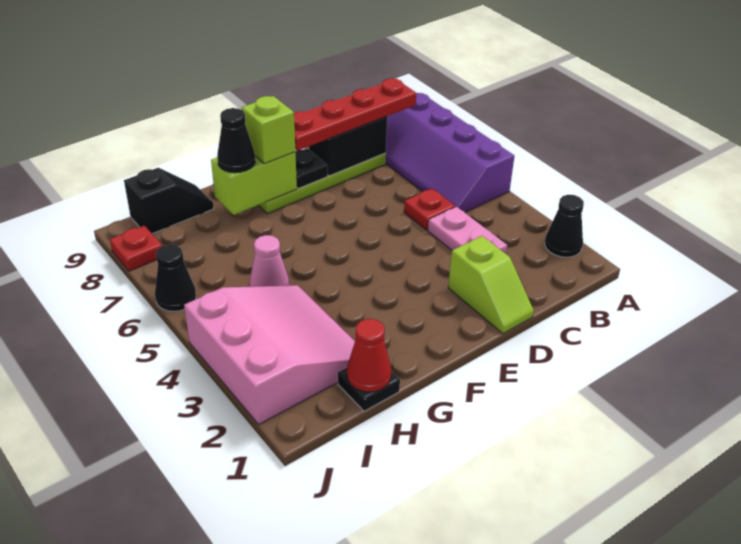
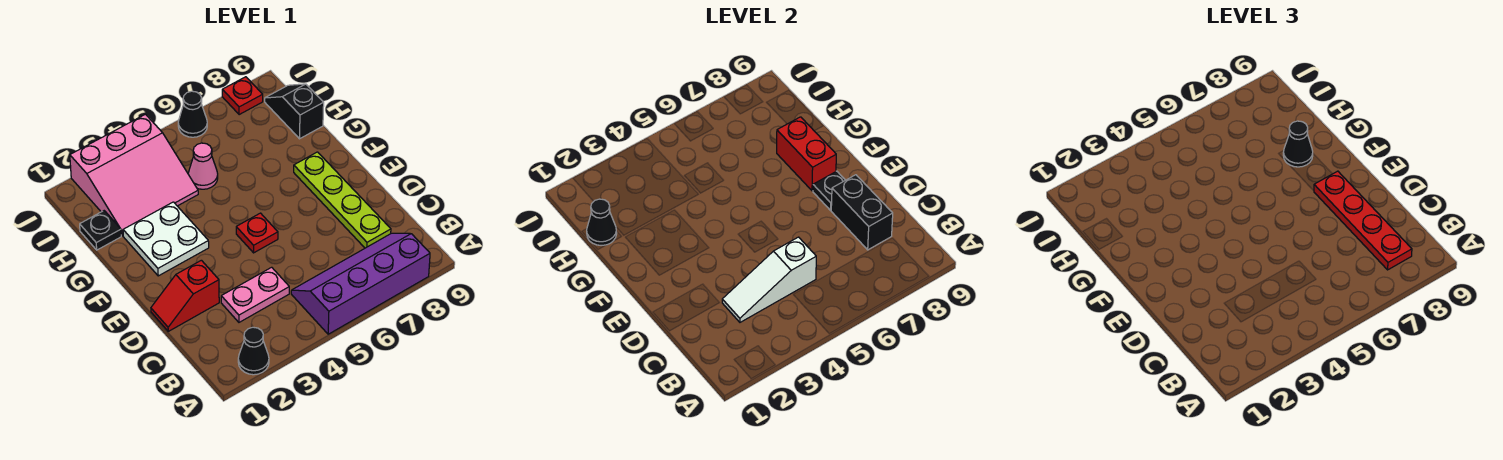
none -> white 1x3 slope [722,237,816,322]
red 1x1 plate [404,188,455,230] -> red 1x1 plate moved to [236,213,278,253]
lime 1x2 slope [448,236,534,334] -> red 1x2 slope [151,260,219,331]
none -> white 2x2 plate [123,202,209,276]
lime 1x2 brick [211,152,297,215] -> red 1x2 brick [777,117,836,191]
lime 1x1 brick [242,96,295,164] -> none
red 1x1 cone [347,319,391,392] -> black 1x1 cone [587,199,617,245]
black 1x2 slope [124,168,214,234] -> black 1x2 slope turned to [265,84,324,139]

